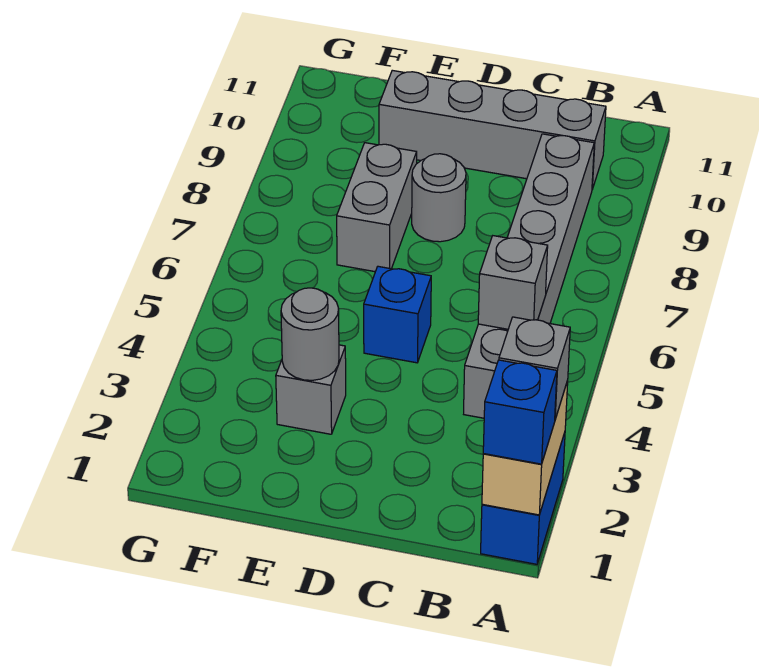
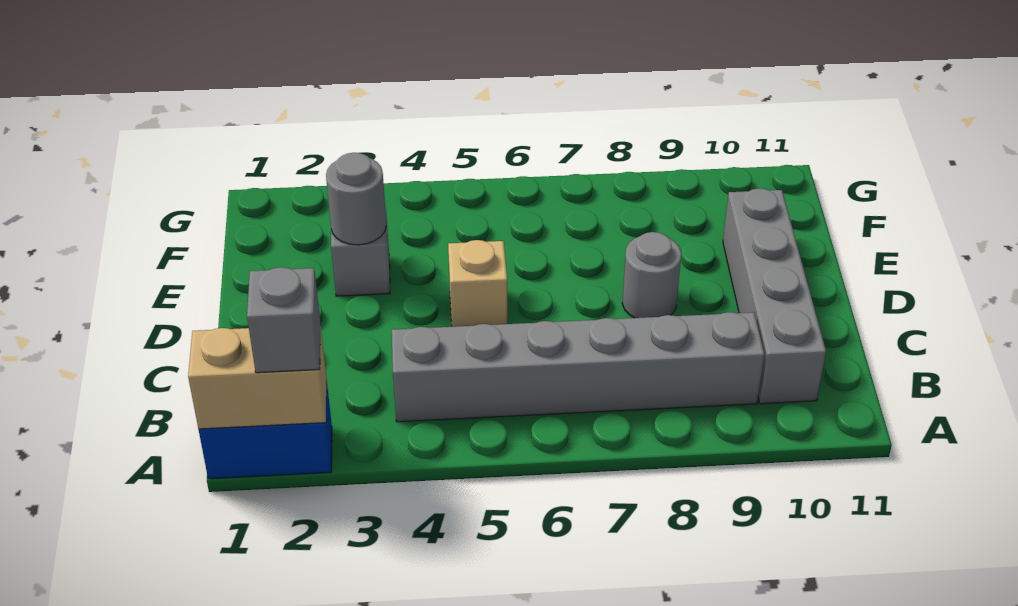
blue 1x1 brick [483,360,557,464] -> none
grey 1x1 brick [478,236,548,329] -> none
blue 1x1 brick [364,266,431,363] -> tan 1x1 brick [448,240,507,327]
grey 1x2 brick [337,143,417,272] -> none

